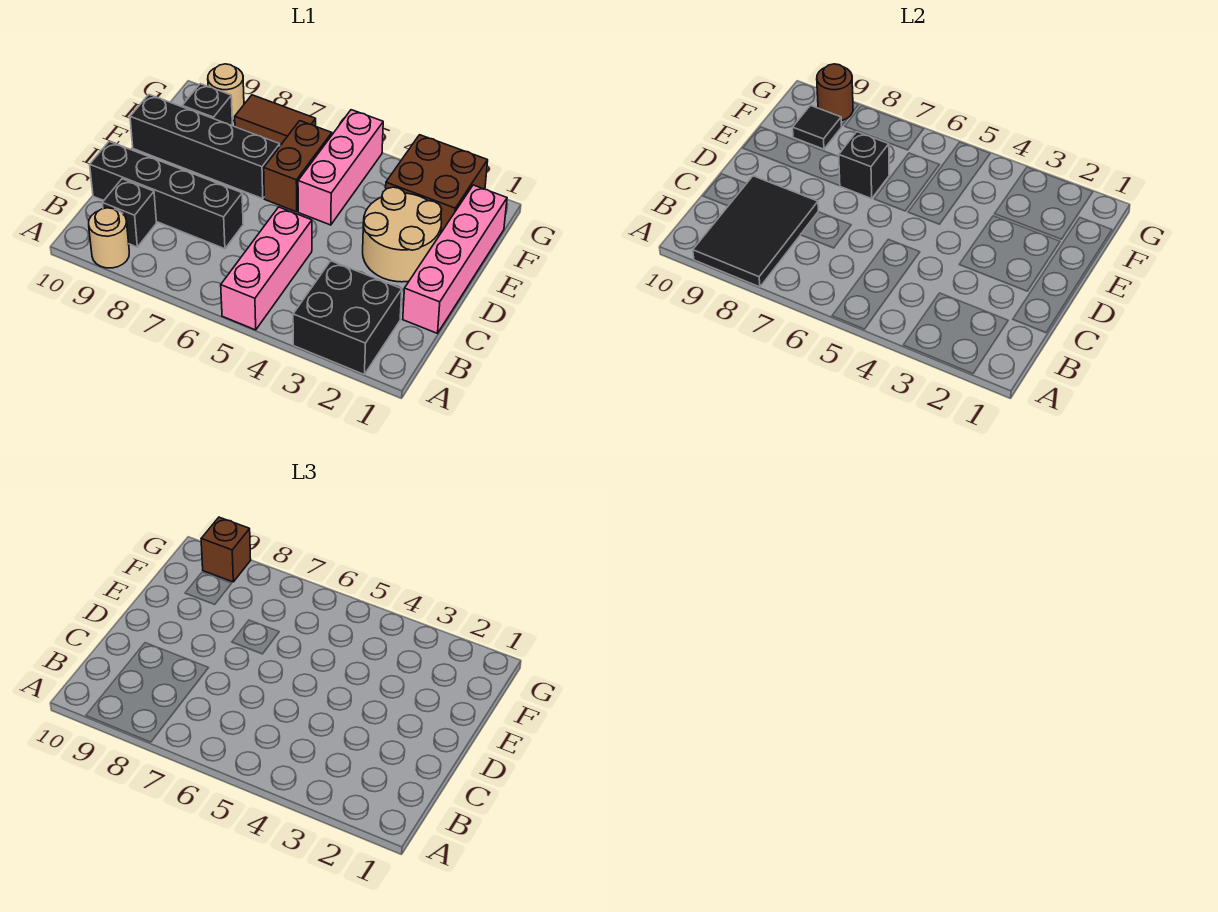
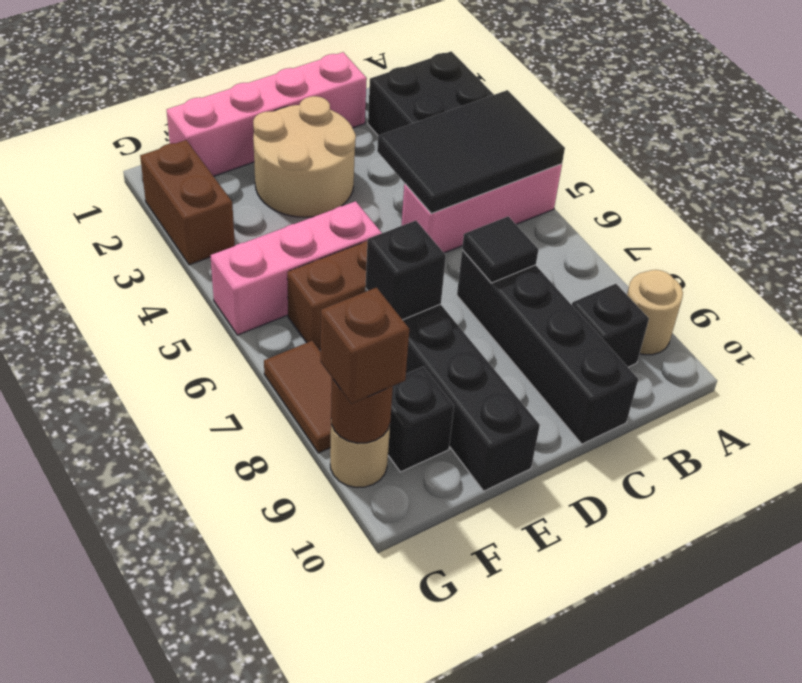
black 2x3 tile [693,176,818,287] -> black 2x3 tile moved to [377,90,565,213]
brown 2x2 brick [386,135,488,232] -> brown 1x2 brick [140,140,235,265]
black 1x1 tile [793,106,842,149] -> black 1x1 tile moved to [462,216,539,283]

